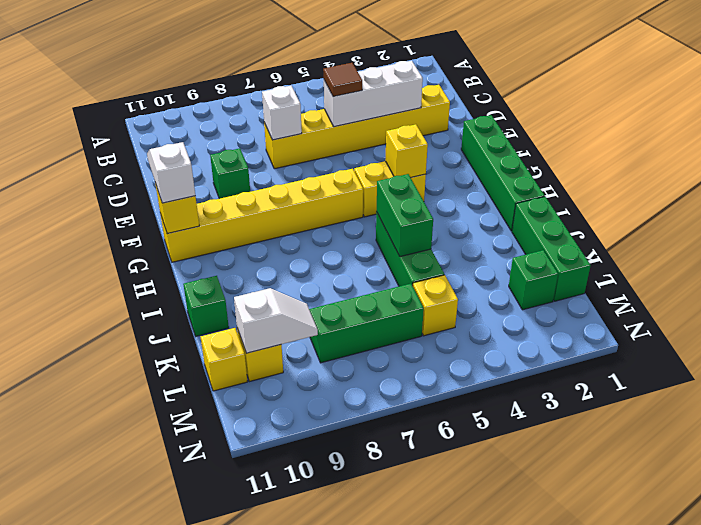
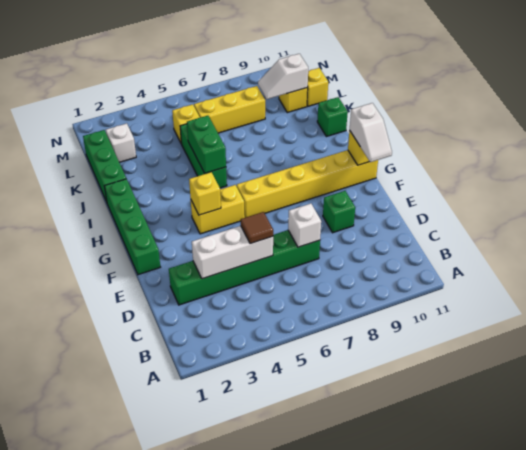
yellow 1x6 brick [264,85,450,169] -> green 1x6 brick [169,230,320,305]
green 1x1 brick [509,250,558,310] -> white 1x1 brick [106,123,136,162]
green 1x3 brick [309,284,424,363] -> yellow 1x3 brick [194,86,265,133]

